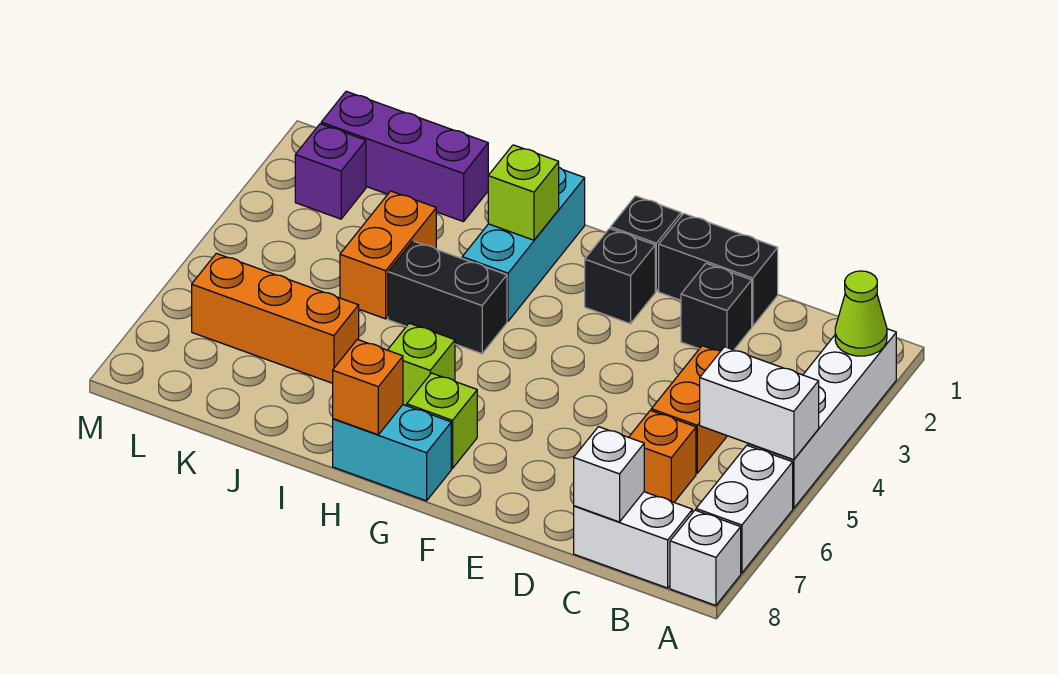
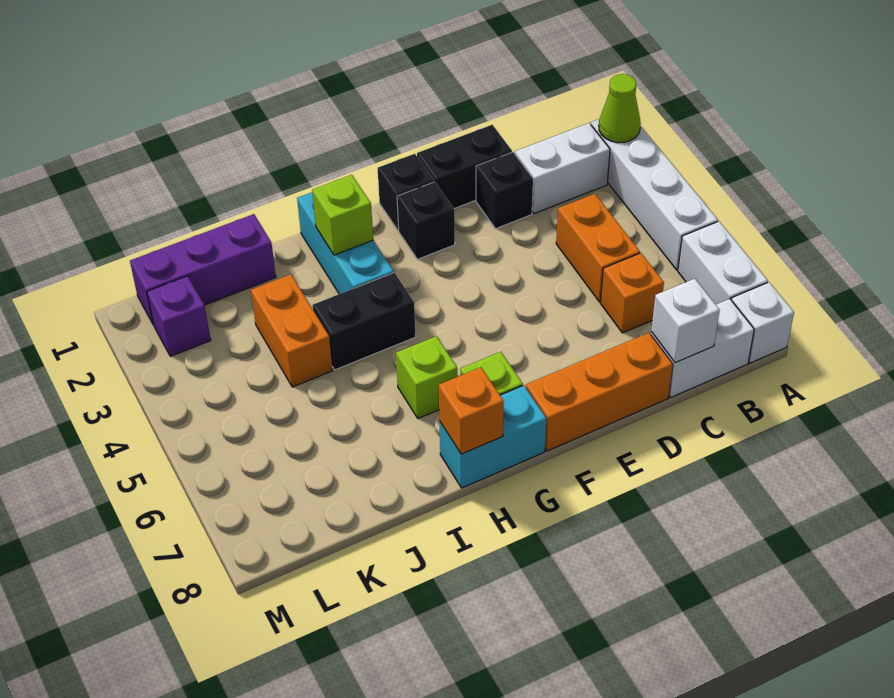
white 1x2 brick [700,347,819,460] -> white 1x2 brick moved to [515,123,610,214]
orange 1x3 brick [192,253,359,383] -> orange 1x3 brick moved to [526,333,673,451]

